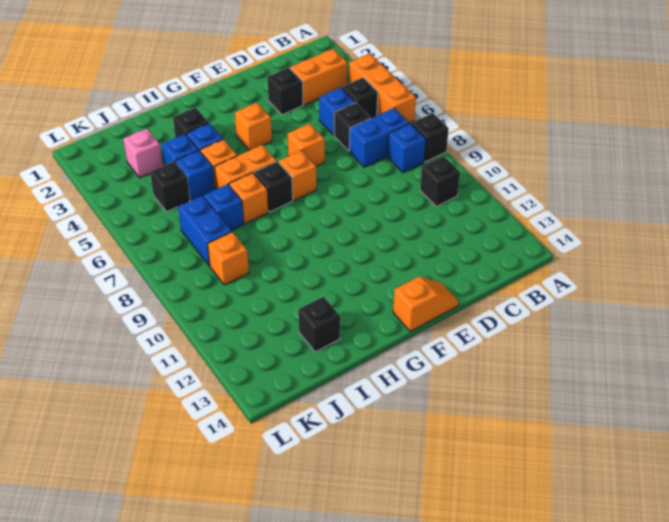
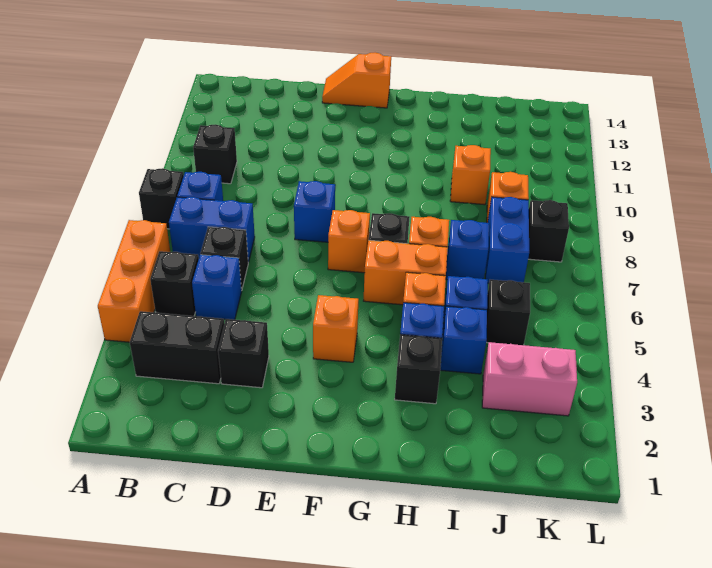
orange 1x2 brick [290,49,347,105] -> black 1x2 brick [130,311,224,384]
orange 1x1 brick [288,124,325,166] -> orange 1x1 brick moved to [450,145,491,205]
none -> blue 1x1 brick [294,181,335,242]
black 1x1 brick [298,297,340,352] -> black 1x1 brick moved to [528,200,569,262]
pink 1x1 brick [123,129,163,178] -> pink 1x2 brick [482,342,577,416]

